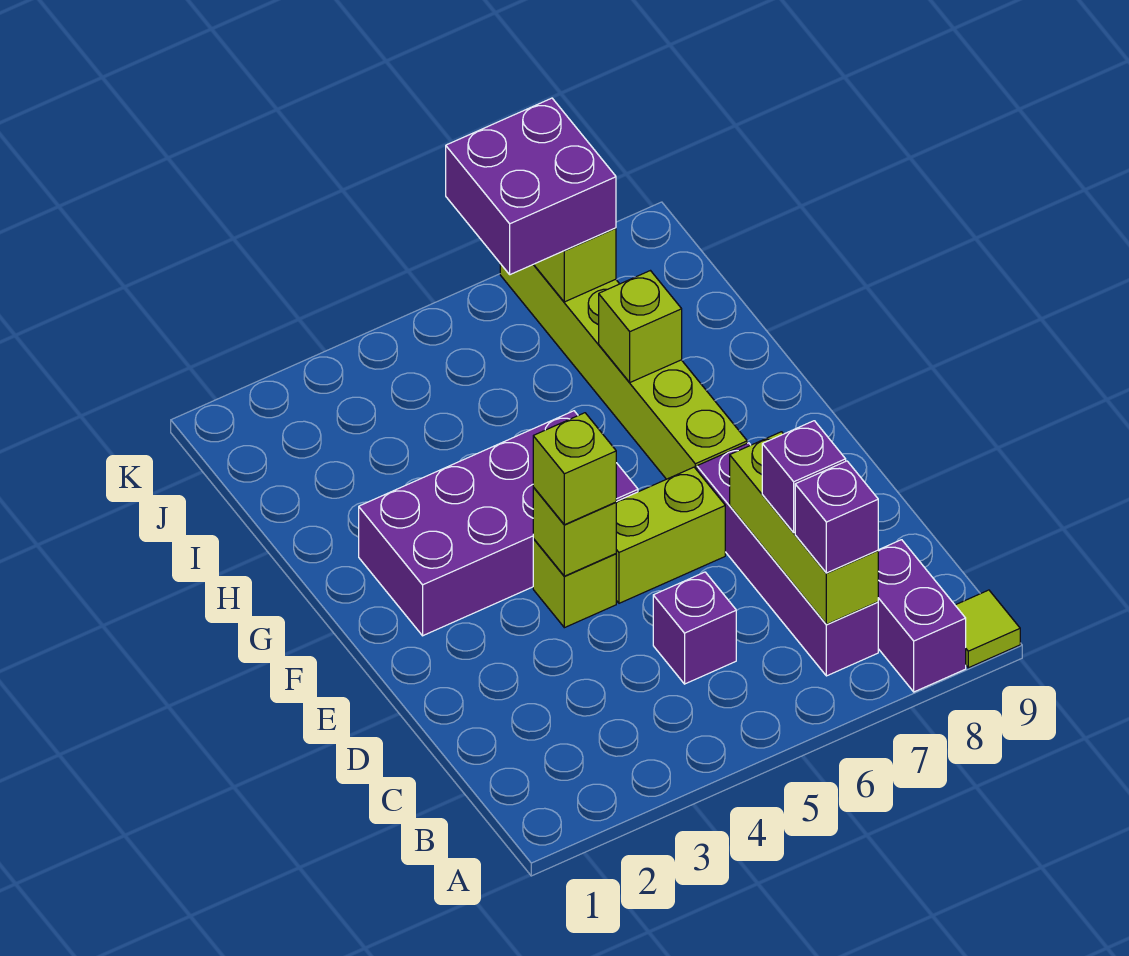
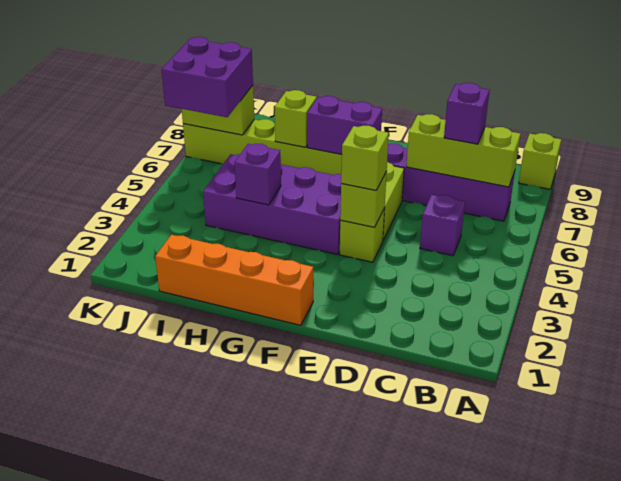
purple 1x2 brick [878,540,966,692] -> purple 1x2 brick moved to [307,96,382,154]
lime 1x1 tile [955,590,1020,668] -> lime 1x1 brick [519,133,561,189]
purple 1x1 brick [795,461,878,573] -> purple 1x1 brick moved to [234,144,281,205]
none -> orange 1x4 brick [155,235,313,325]
purple 2x4 brick [359,411,638,636] -> purple 2x4 brick turned to [203,154,341,255]

